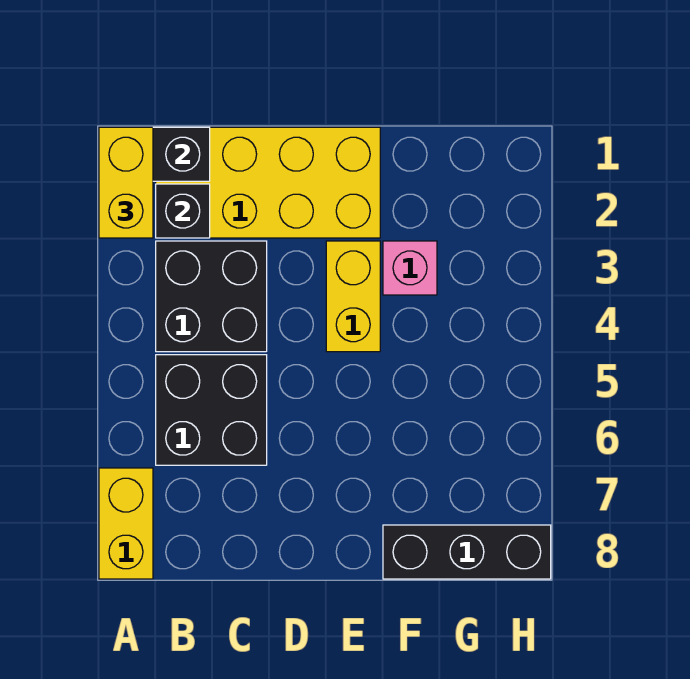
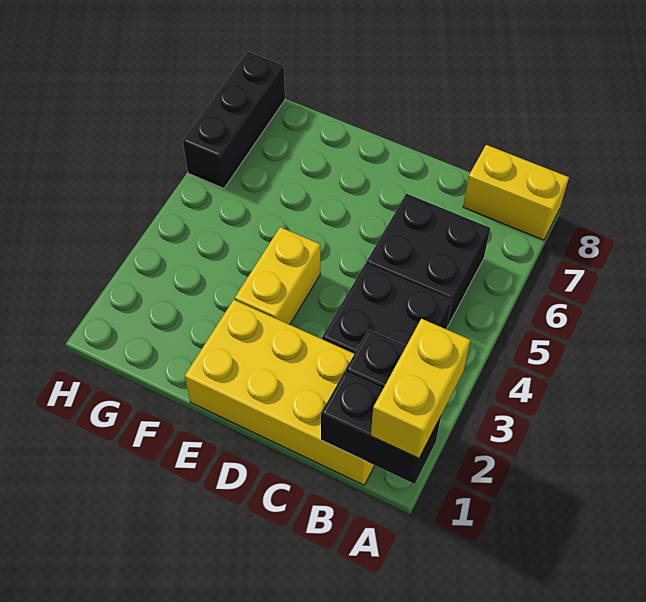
yellow 1x2 brick [99,468,153,579] -> yellow 1x2 brick turned to [463,145,569,240]
pink 1x1 brick [383,241,437,295] -> none
black 1x3 brick [383,525,551,579] -> black 1x3 brick turned to [183,52,285,188]

